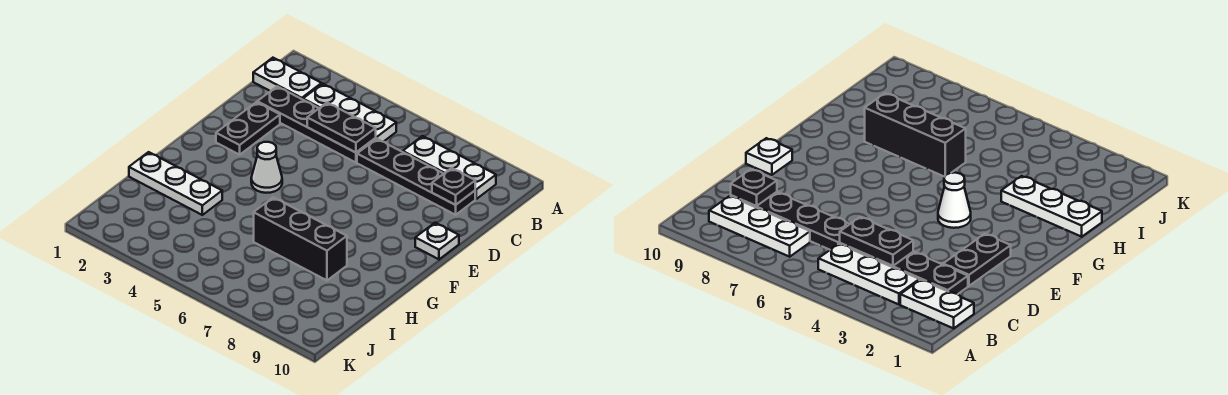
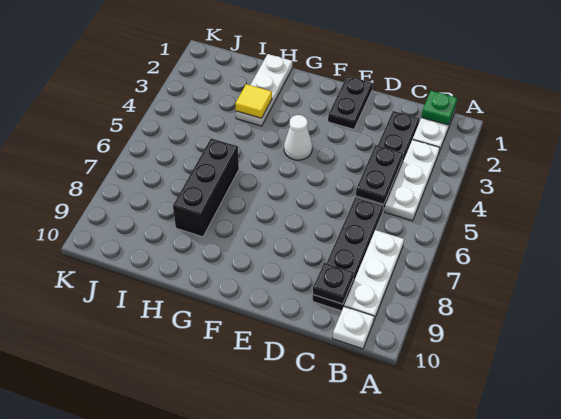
none -> green 1x1 plate [421,91,457,125]
black 1x2 plate [216,102,280,155] -> black 1x2 plate turned to [328,76,373,129]
white 1x1 plate [415,223,459,259] -> white 1x1 plate moved to [333,306,374,349]
none -> yellow 1x1 tile [235,84,272,118]

